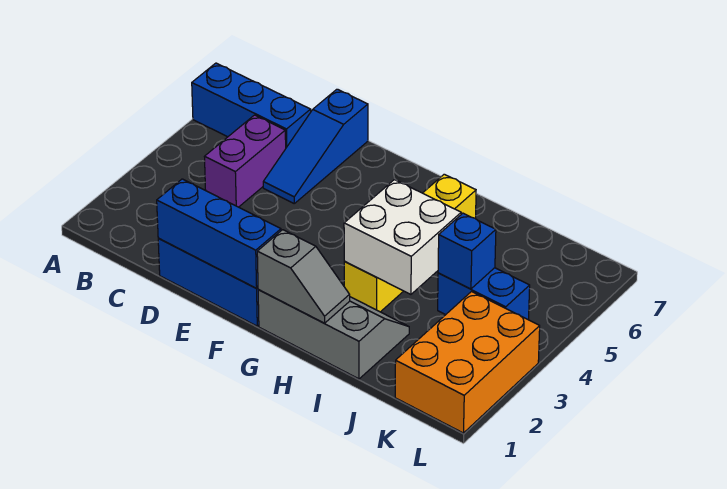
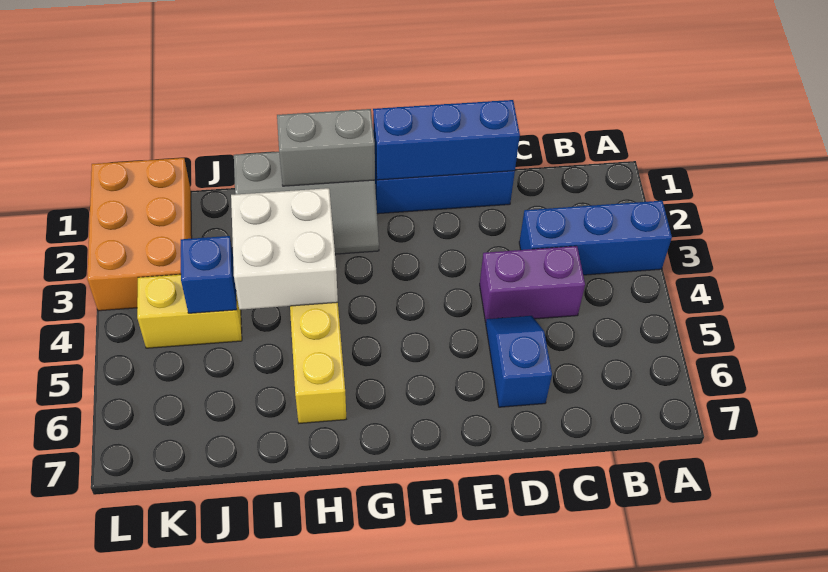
blue 1x3 brick [192,63,311,148] -> blue 1x3 brick moved to [519,201,672,275]
purple 1x2 brick [204,115,286,207] -> purple 1x2 brick turned to [480,246,585,322]
blue 1x3 slope [263,89,368,203] -> blue 1x2 slope [486,316,552,407]
grey 1x2 slope [257,230,350,323] -> grey 1x2 brick [277,109,375,186]
blue 1x2 brick [438,268,530,320] -> yellow 1x2 brick [137,274,242,348]

